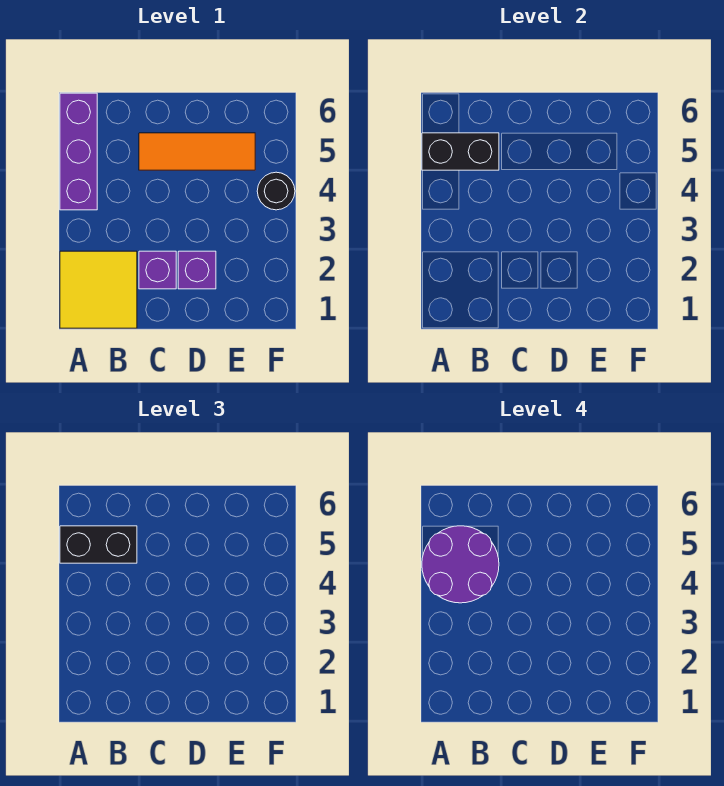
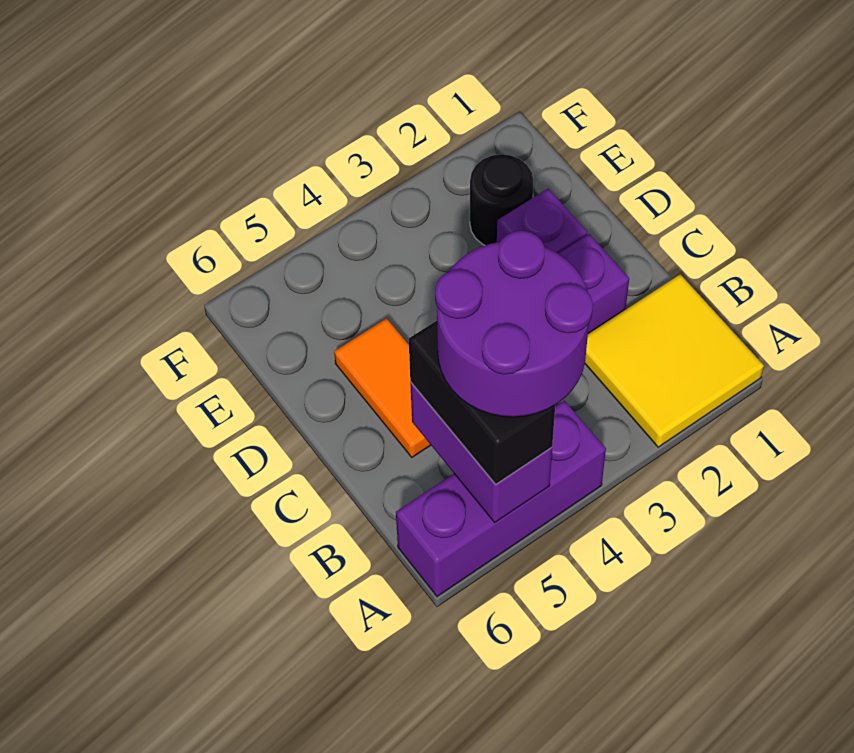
black 1x2 brick [422,133,499,170] -> purple 1x2 brick [410,382,552,522]
orange 1x3 tile [139,133,255,170] -> orange 1x2 tile [334,318,431,457]
black 1x1 round brick [257,172,295,210] -> black 1x1 round brick moved to [470,154,533,245]

